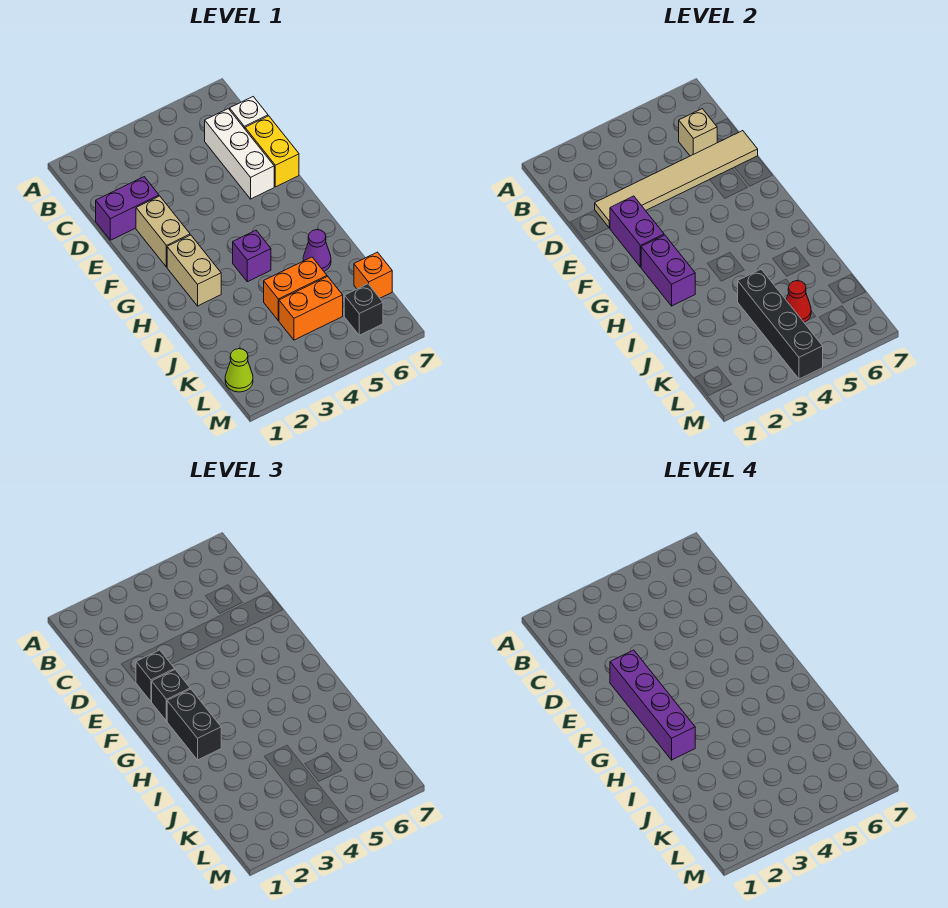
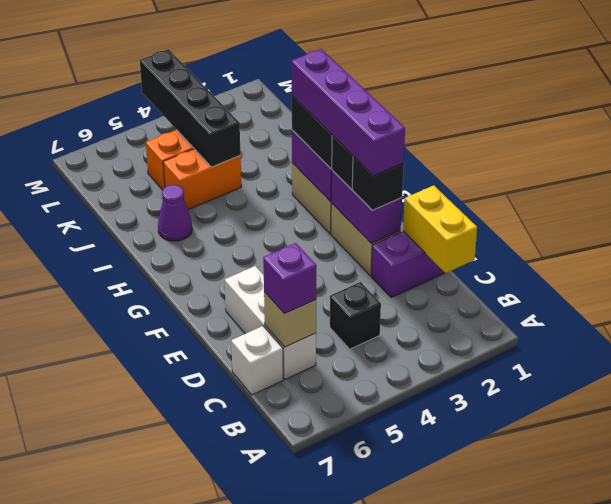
tan 1x6 tile [595,131,758,228] -> none
yellow 1x2 brick [245,116,299,187] -> yellow 1x2 brick moved to [403,185,477,273]
purple 1x1 brick [233,230,271,282] -> purple 1x1 brick moved to [263,243,317,314]
red 1x1 cone [786,281,811,322] -> none
orange 1x1 brick [354,252,392,298] -> none
lime 1x1 cone [225,349,253,392] -> none
black 1x1 brick [344,284,383,335] -> black 1x1 brick moved to [330,282,381,349]

